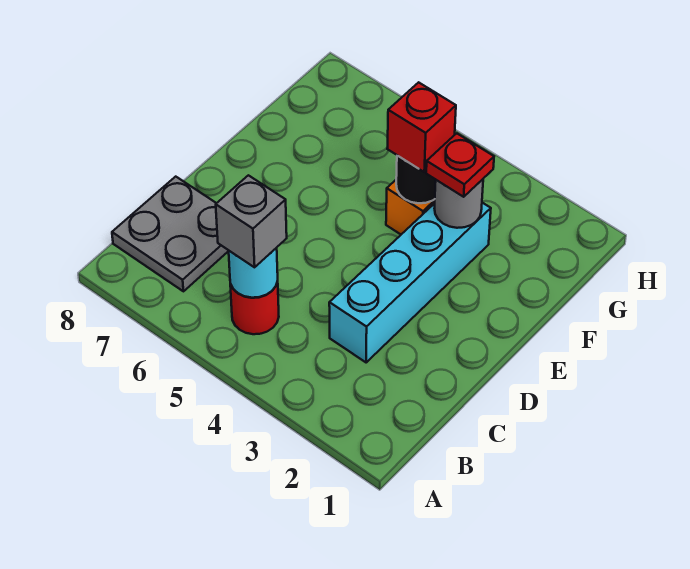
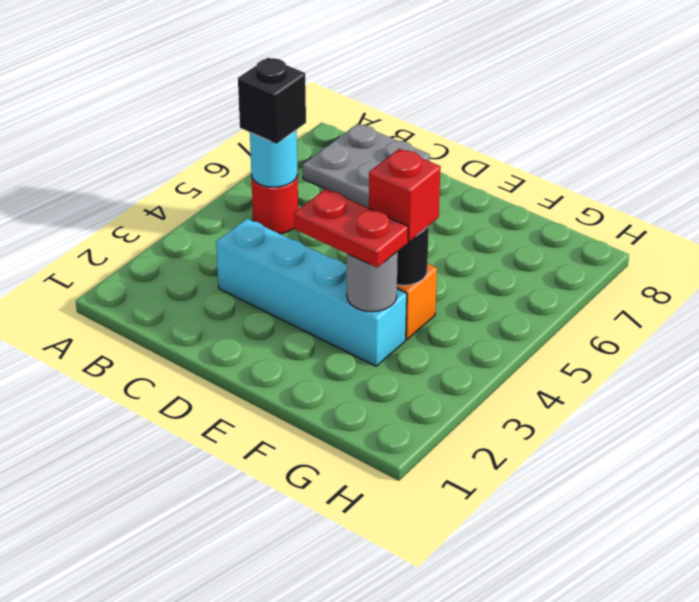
grey 1x1 brick [216,175,287,267] -> black 1x1 brick [238,58,306,144]
red 1x1 plate [426,133,494,197] -> red 1x2 plate [294,189,408,267]

